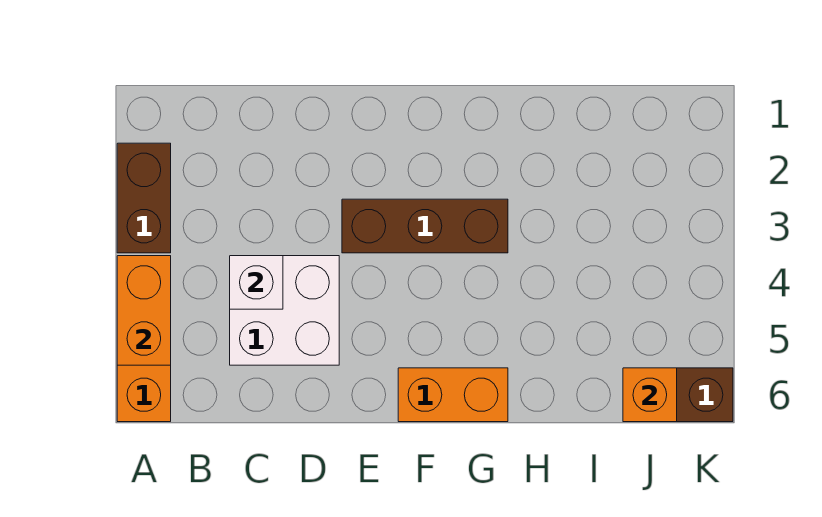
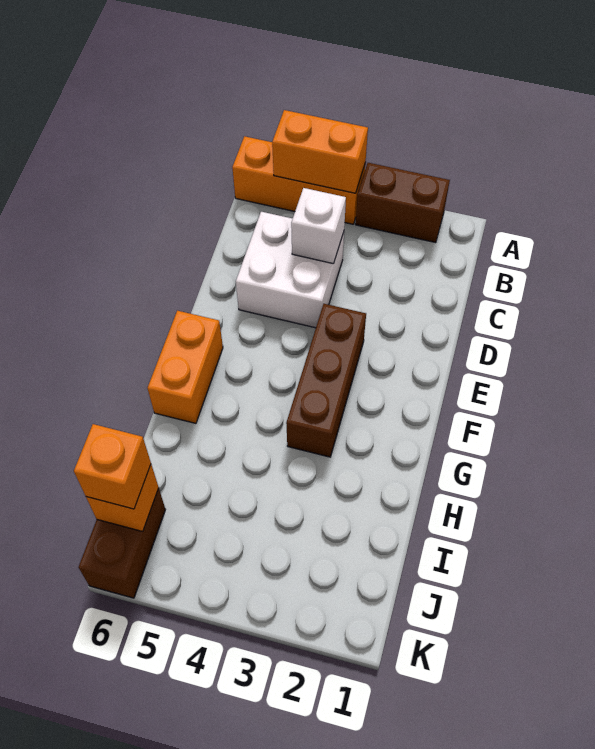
none -> orange 1x1 brick [74,424,151,509]

